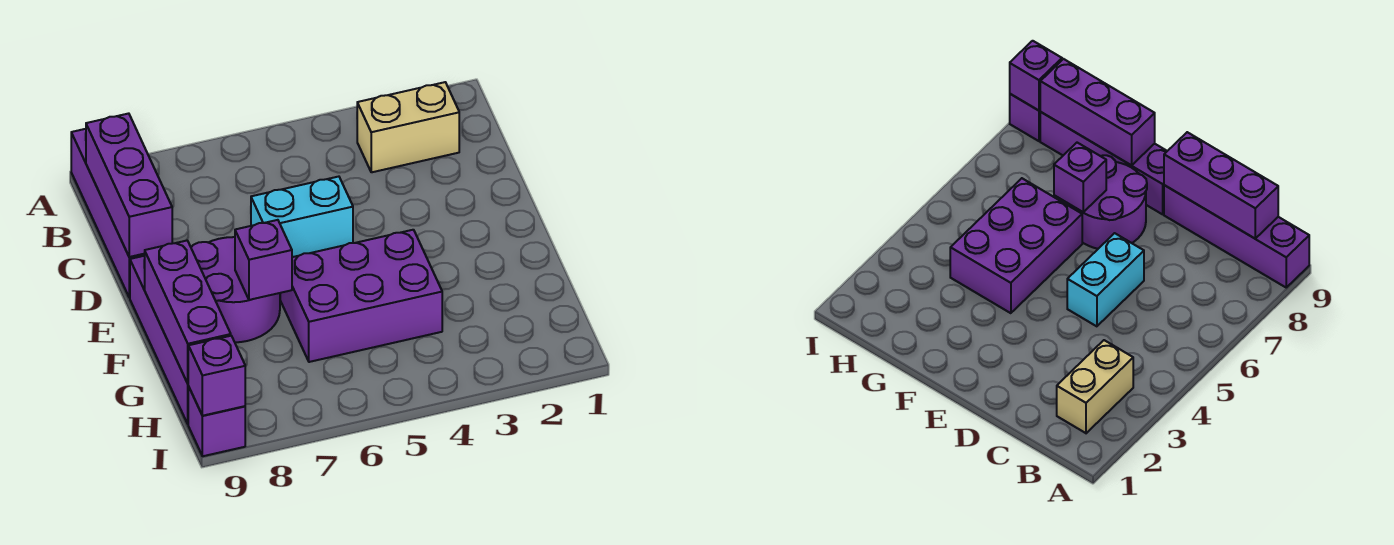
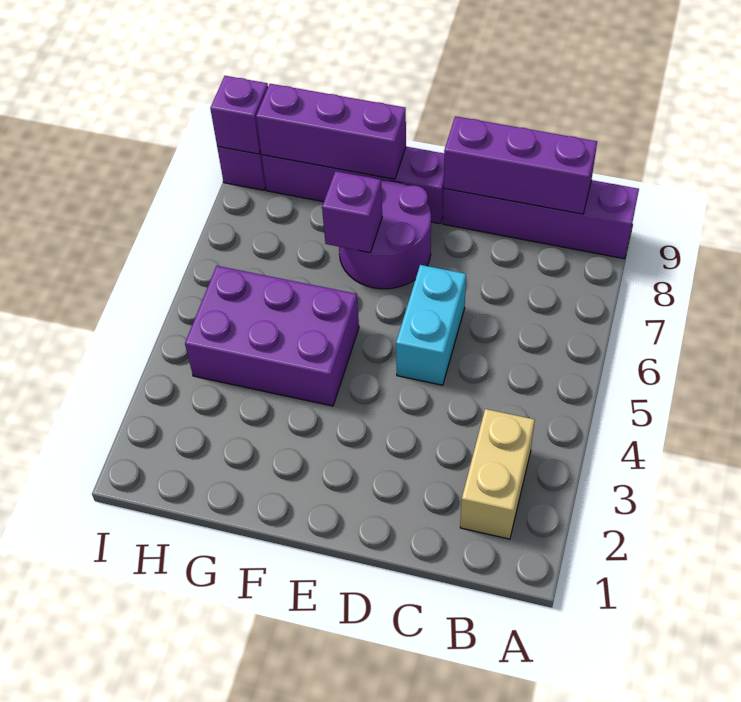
purple 2x3 brick [280,230,442,362] -> purple 2x3 brick turned to [185,266,359,406]

